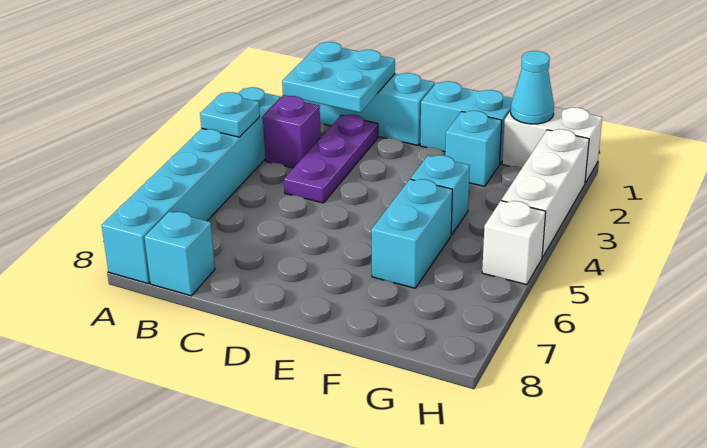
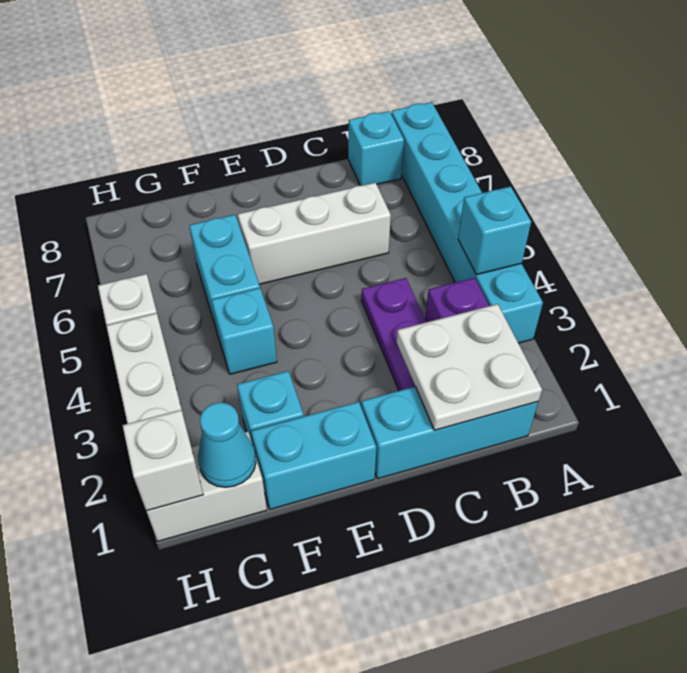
cyan 1x1 plate [200,92,260,137] -> cyan 1x1 brick [458,186,531,275]
cyan 2x2 plate [282,42,395,112] -> white 2x2 plate [397,304,542,430]
none -> white 1x3 brick [238,183,391,284]
none -> white 1x1 brick [123,410,203,511]

